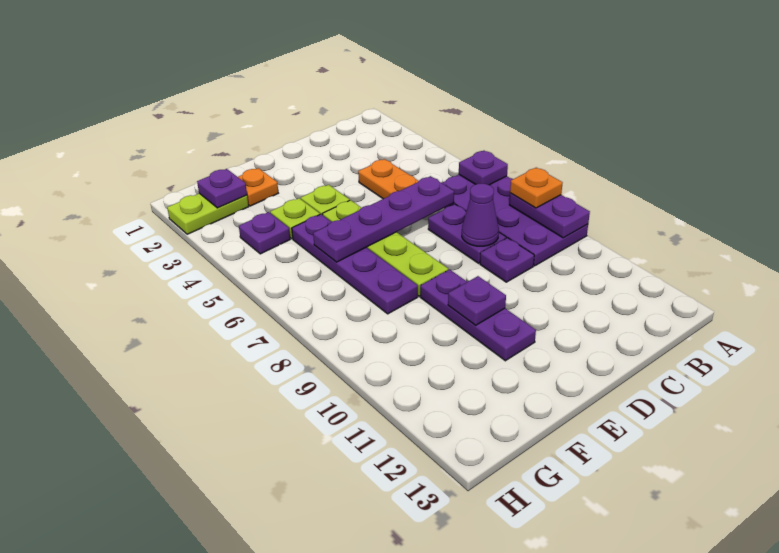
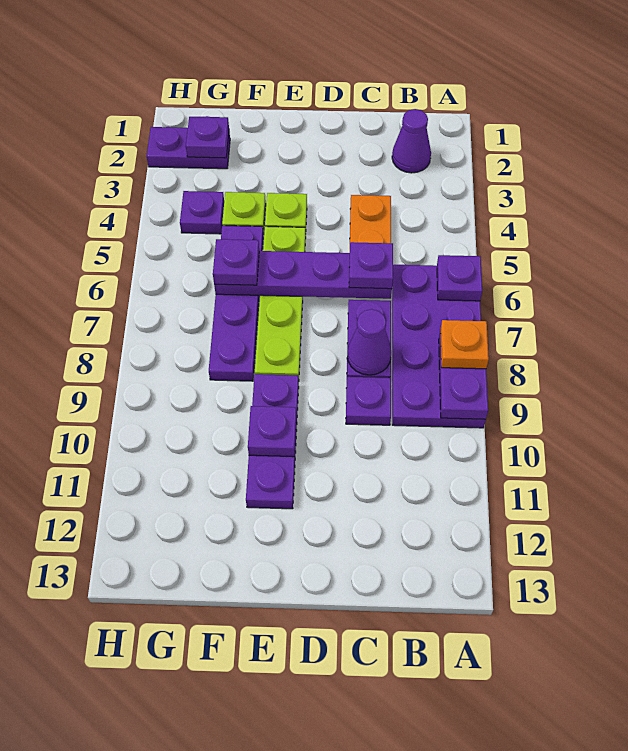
none -> purple 1x1 cone [392,109,431,173]
none -> purple 1x1 plate [349,242,393,289]
orange 1x1 plate [238,168,278,206] -> none
none -> purple 1x1 plate [213,239,259,285]
lime 1x2 plate [167,193,249,234] -> purple 1x2 plate [147,127,230,169]

